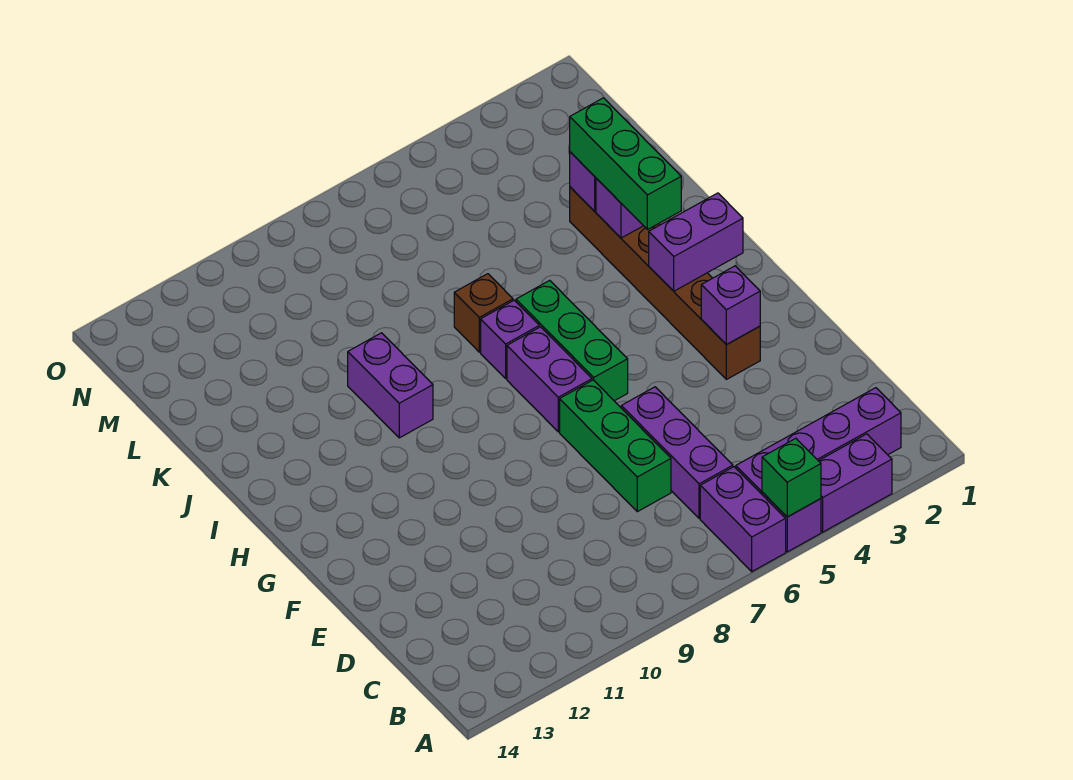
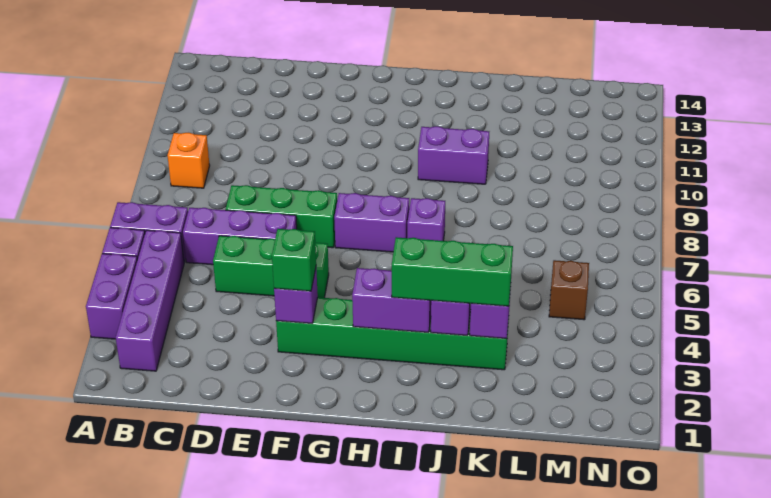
green 1x1 brick [762,438,821,517] -> green 1x1 brick moved to [272,229,316,291]
none -> orange 1x1 brick [167,133,210,188]
brown 1x6 brick [570,187,760,379] -> green 1x6 brick [276,297,509,370]
green 1x3 brick [516,280,628,401] -> green 1x3 brick moved to [213,236,329,298]
purple 1x2 brick [649,193,743,291] -> purple 1x2 brick turned to [352,268,431,333]
brown 1x1 brick [454,274,513,352] -> brown 1x1 brick moved to [549,260,589,320]

